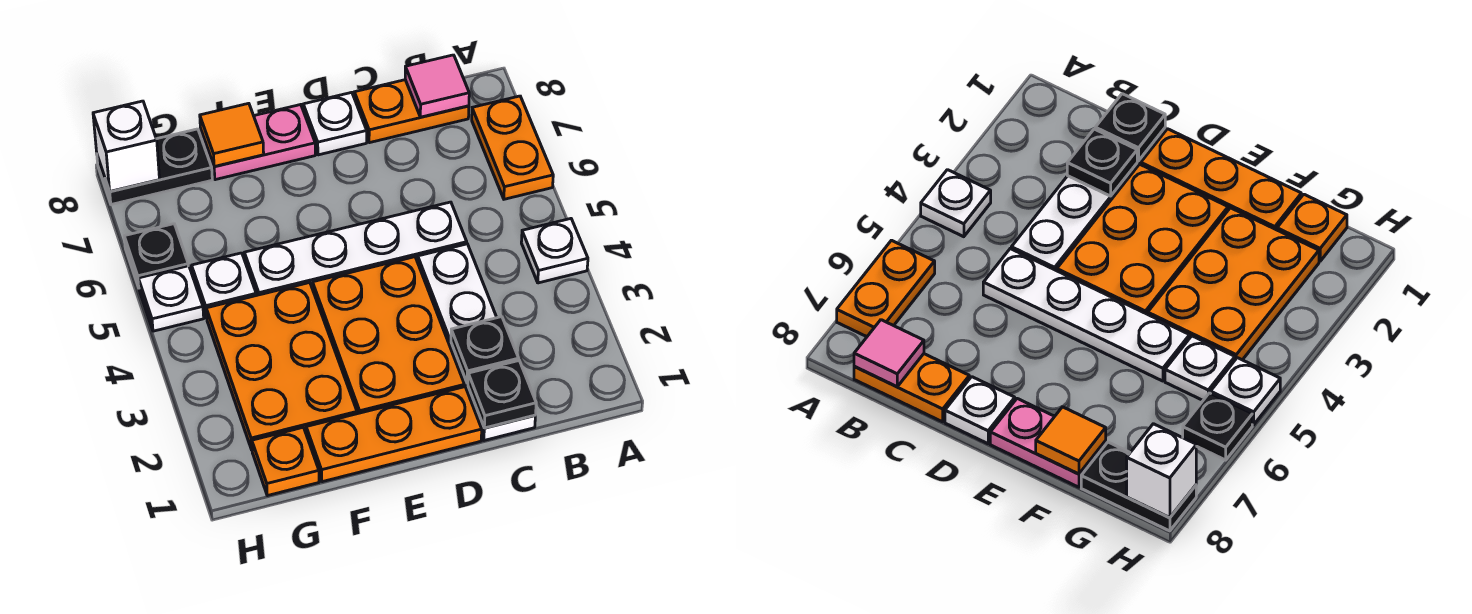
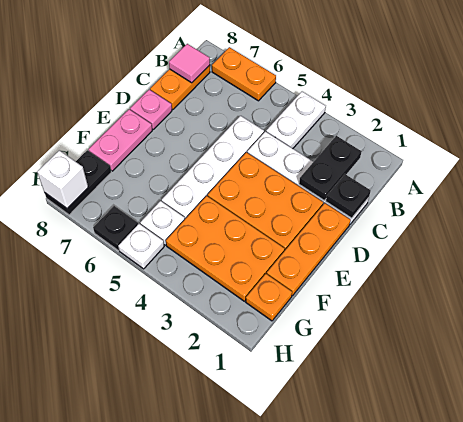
white 1x1 plate [521,219,588,283] -> white 1x2 plate [266,92,326,148]
black 1x1 plate [451,317,519,383] -> black 1x2 plate [299,136,362,200]
white 1x1 plate [303,92,367,155] -> pink 1x1 plate [130,90,172,129]
orange 1x1 tile [200,103,264,167] -> none

